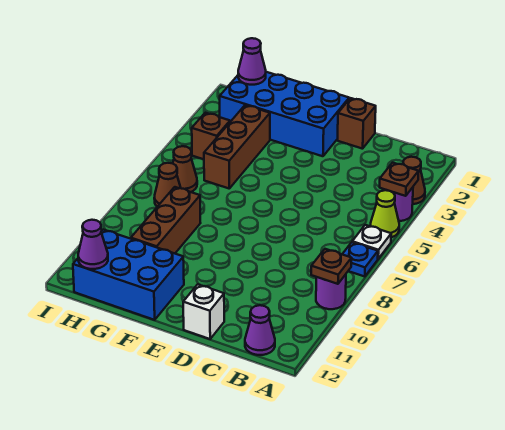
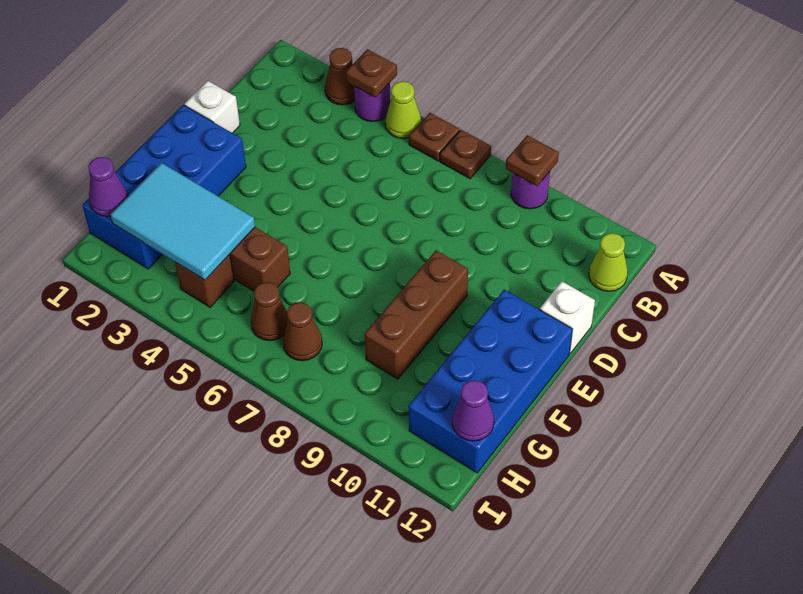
white 1x1 plate [352,225,391,259] -> brown 1x1 plate [409,113,460,161]
blue 1x1 plate [342,242,378,277] -> brown 1x1 plate [440,130,491,179]
purple 1x1 cone [245,305,275,355] -> lime 1x1 cone [589,233,628,291]
brown 1x1 brick [338,98,376,149] -> white 1x1 brick [185,81,240,133]
blue 2x3 brick [73,230,184,320] -> blue 2x4 brick [409,290,572,473]
none -> cyan 2x3 tile [110,163,255,280]
brown 1x3 brick [131,187,200,253] -> brown 1x3 brick turned to [365,250,468,379]

